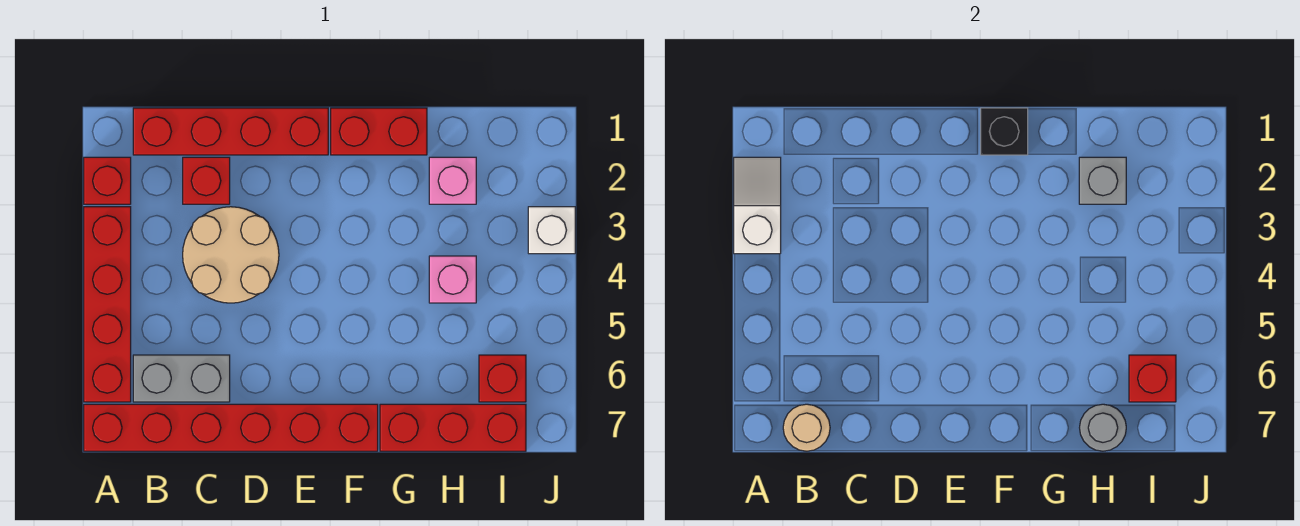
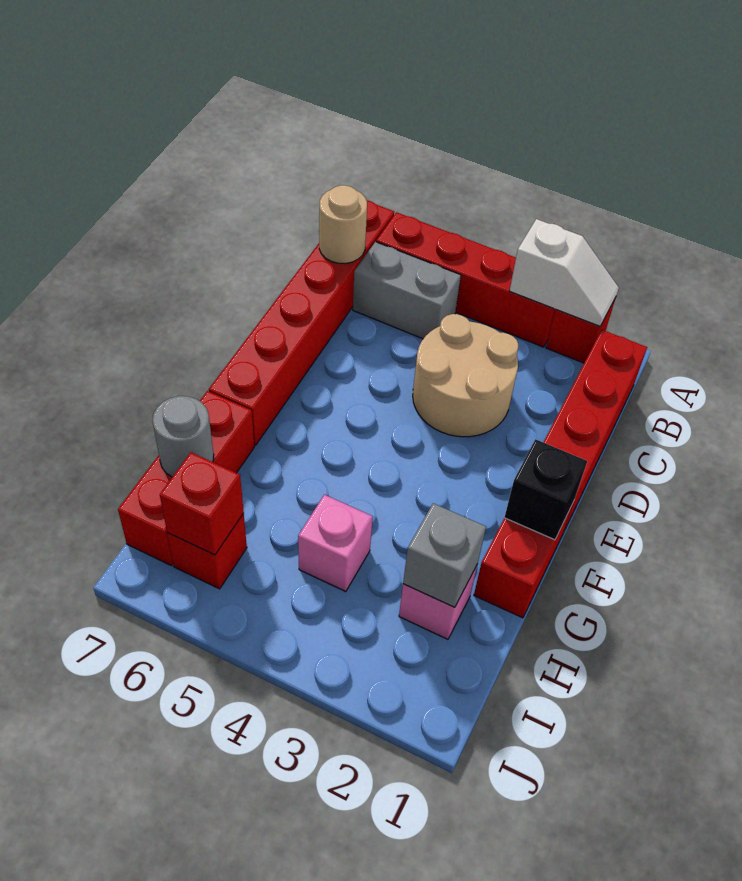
grey 1x2 brick [133,355,230,402] -> grey 1x2 brick turned to [353,242,461,339]
red 1x1 brick [183,157,230,204] -> none
white 1x1 brick [528,207,575,254] -> none

